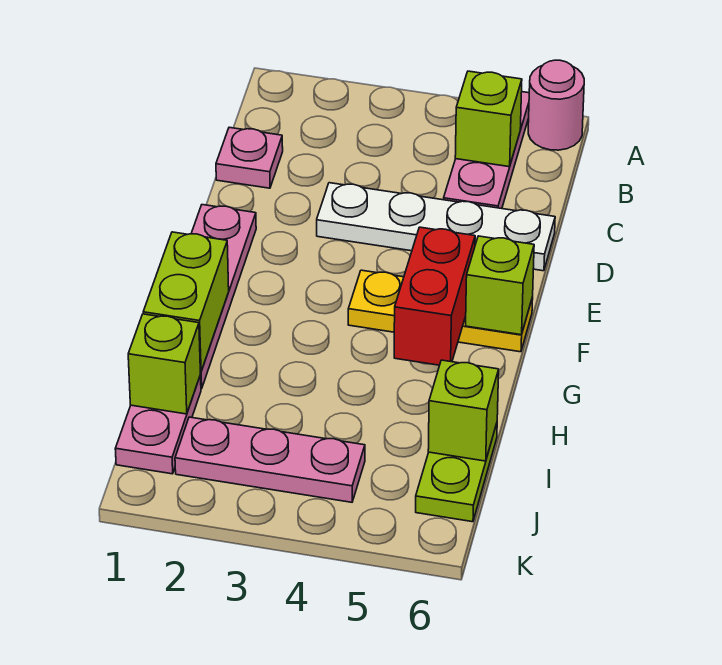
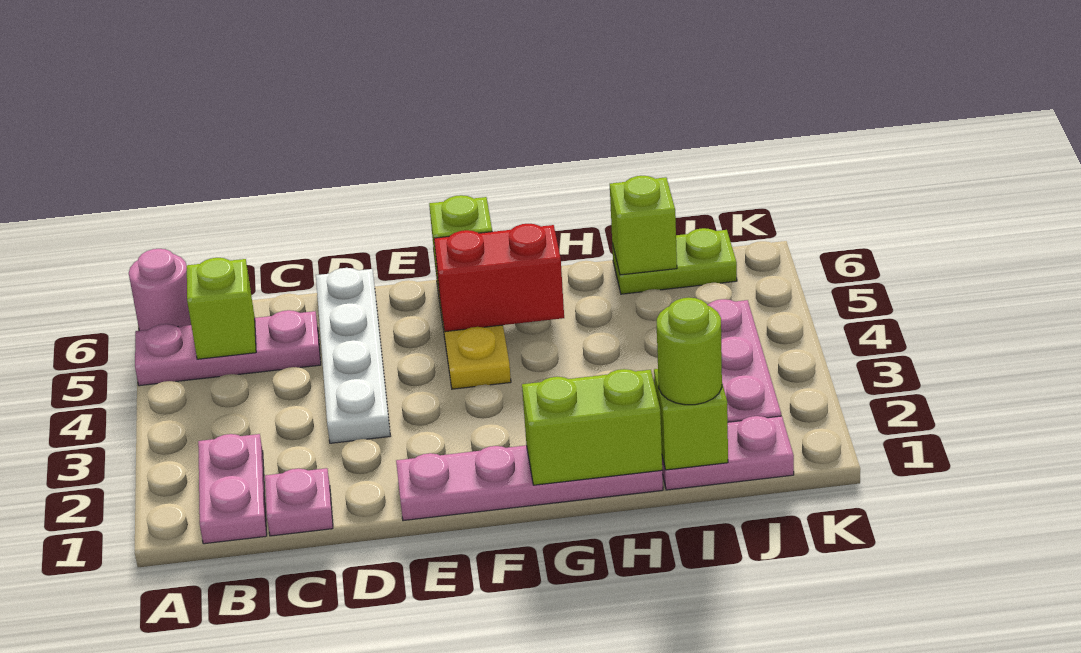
none -> pink 1x2 plate [198,434,267,544]
none -> lime 1x1 round brick [657,298,722,405]

